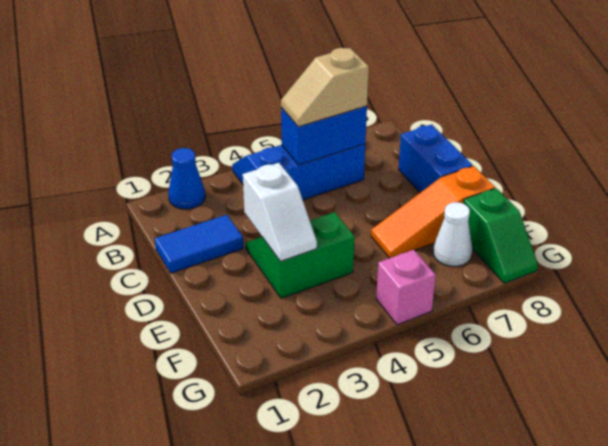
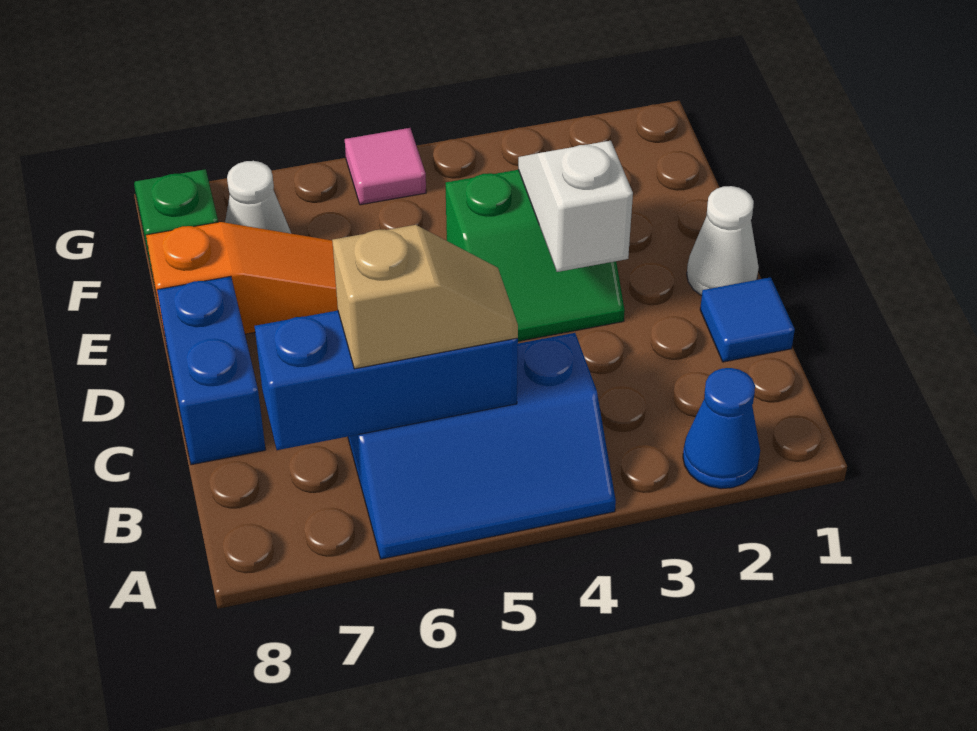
blue 1x2 brick [281,106,367,165] -> blue 1x3 brick [255,311,518,450]
blue 1x2 tile [155,215,243,273] -> blue 1x1 tile [700,277,795,362]
none -> white 1x1 cone [687,186,759,296]
pink 1x1 brick [376,250,436,325] -> pink 1x1 tile [345,128,426,205]

